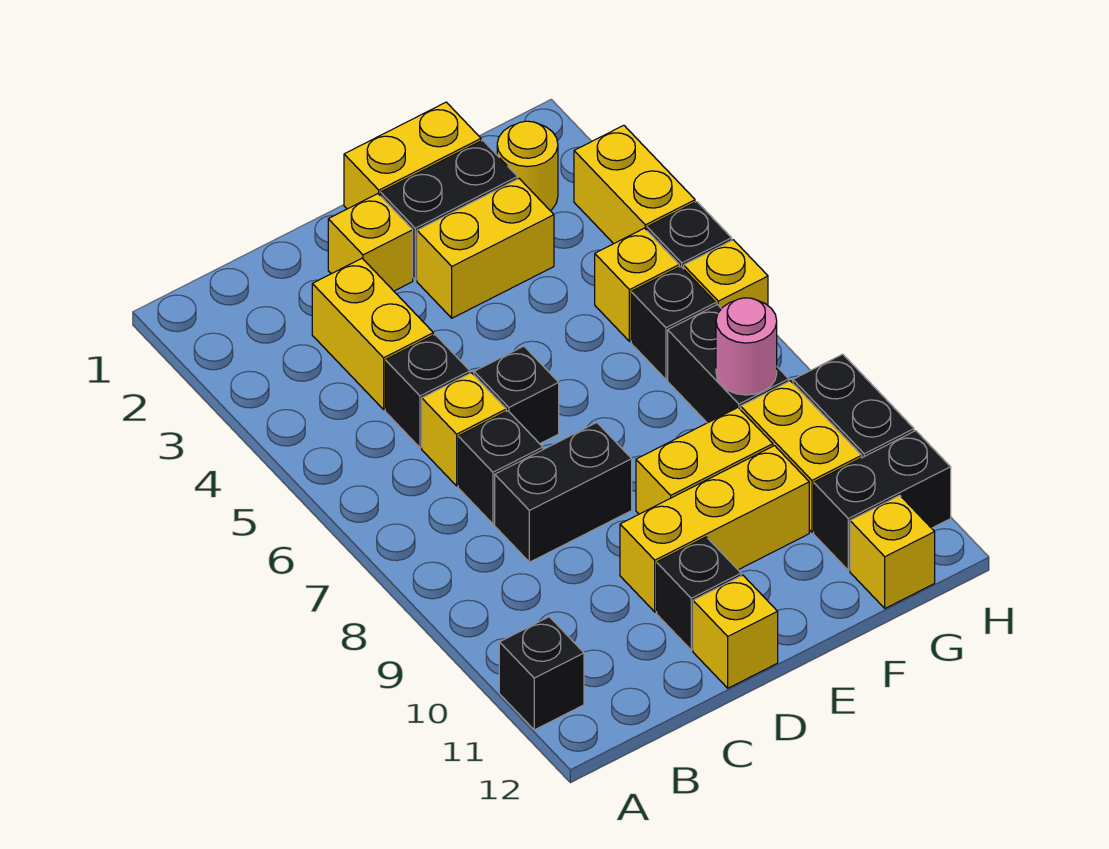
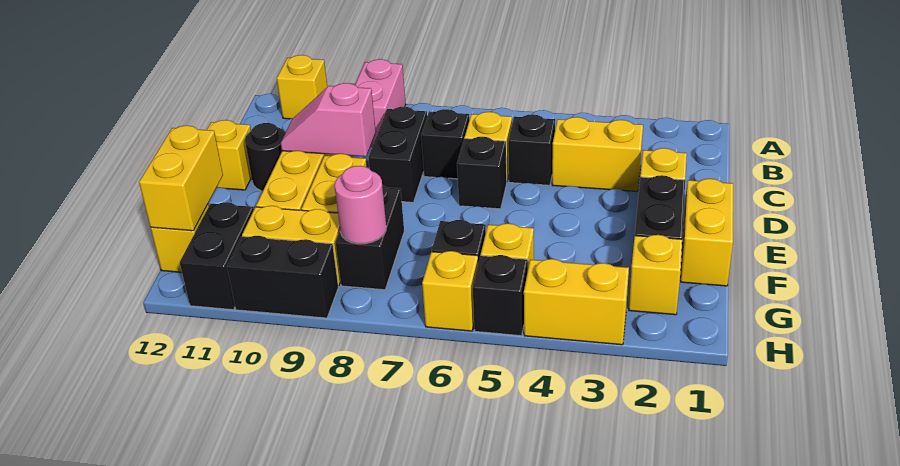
none -> pink 1x2 brick [355,59,406,147]
black 1x1 brick [499,617,584,730] -> yellow 1x1 brick [277,55,327,119]
none -> pink 1x2 slope [281,83,376,157]
black 1x1 brick [657,537,741,650] -> black 1x1 round brick [245,123,286,191]
yellow 1x2 brick [417,179,554,318] -> yellow 1x2 brick moved to [139,126,223,231]
yellow 1x1 round brick [497,121,558,211] -> yellow 1x1 brick [629,235,682,315]
black 1x2 brick [668,305,789,423] -> black 1x2 brick turned to [336,185,404,290]

